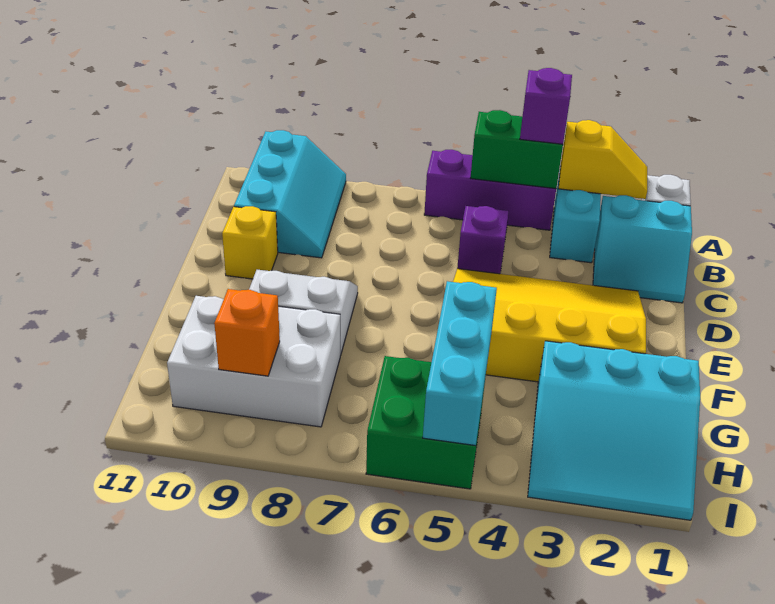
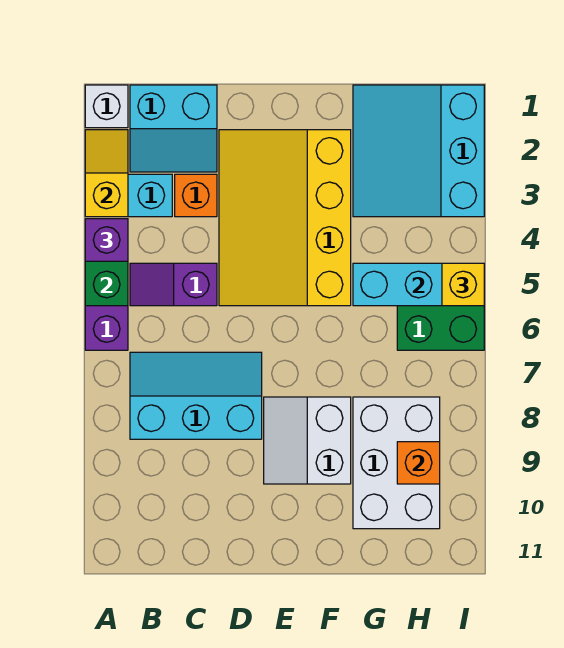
cyan 2x3 slope [234,130,346,258] -> cyan 2x3 slope moved to [130,352,262,439]
cyan 2x2 slope [593,195,692,303] -> cyan 2x2 slope turned to [130,85,217,172]
none -> orange 1x1 brick [175,174,217,217]
yellow 1x1 brick [222,206,278,279] -> yellow 1x1 brick moved to [442,263,484,306]
cyan 3x3 slope [528,341,700,520] -> cyan 3x3 slope turned to [353,85,484,217]

